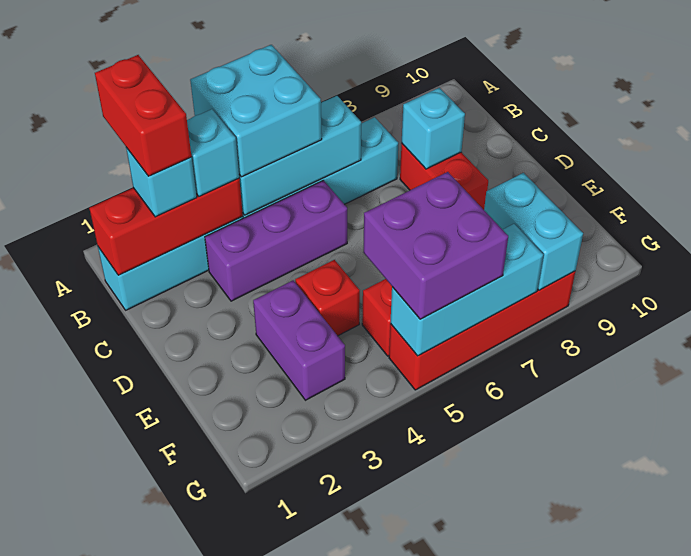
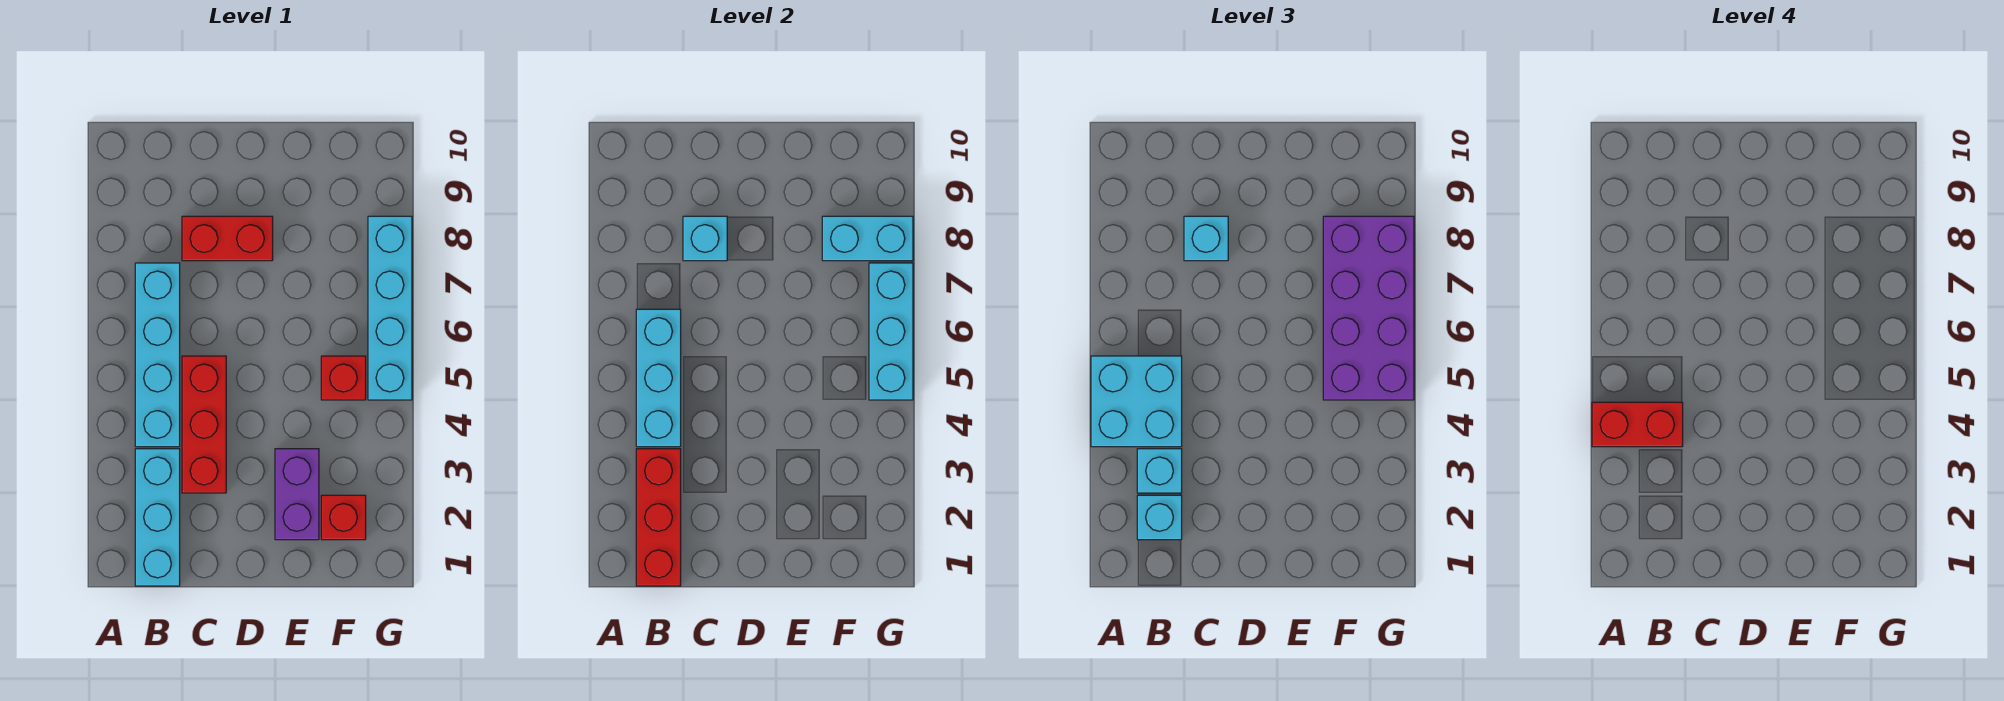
red 1x2 brick [95,55,192,176] -> red 1x2 brick moved to [1592,402,1683,447]
purple 1x3 brick [205,180,347,301] -> red 1x3 brick [182,356,226,493]
none -> cyan 1x1 brick [1184,216,1228,261]
purple 1x2 brick [253,281,345,400] -> purple 1x2 brick turned to [275,449,319,540]
red 1x1 brick [295,260,360,336] -> red 1x1 brick moved to [321,495,366,540]
purple 2x2 brick [363,172,508,319] -> purple 2x4 brick [1323,216,1414,400]
red 1x4 brick [389,271,575,390] -> cyan 1x4 brick [368,216,412,400]

